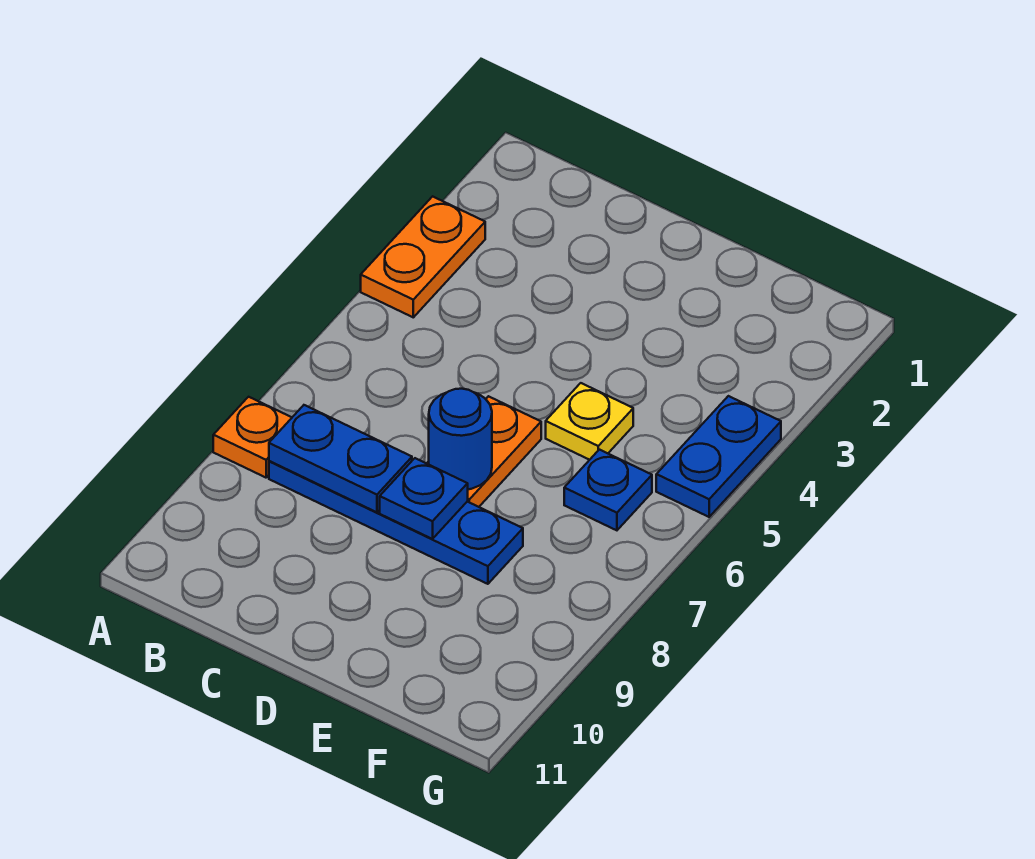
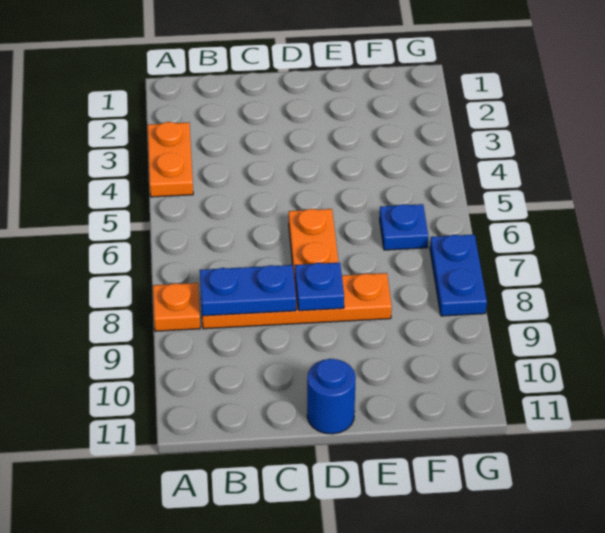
blue 1x4 plate [269,461,523,584] -> orange 1x4 plate [201,273,392,329]
blue 1x1 round brick [429,389,492,489] -> blue 1x1 round brick moved to [307,359,356,434]
yellow 1x1 plate [546,383,633,460] -> none
blue 1x2 plate [656,396,781,517] -> blue 1x2 plate moved to [430,235,487,316]

